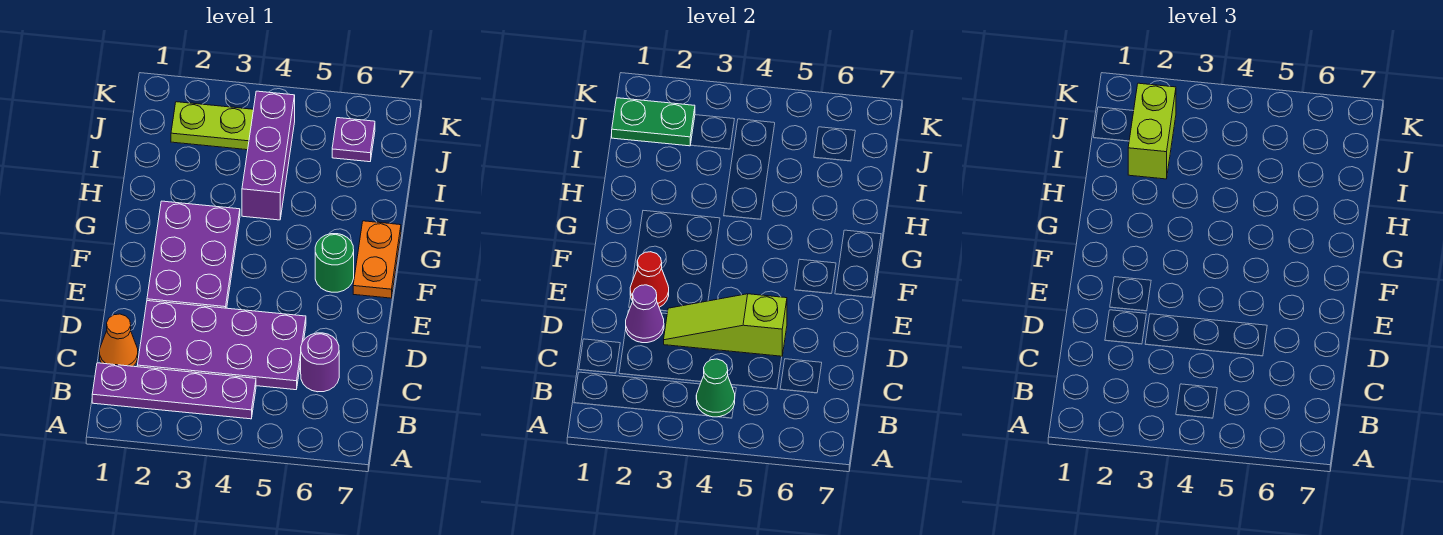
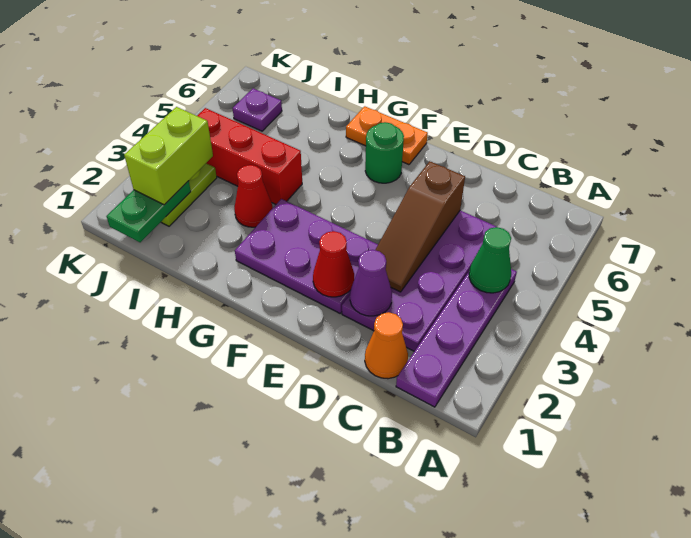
purple 1x1 round brick [301,333,339,392] -> none
lime 1x3 slope [664,294,787,356] -> brown 1x3 slope [376,161,465,292]
none -> red 1x1 cone [234,165,273,227]
purple 1x3 brick [242,91,295,220] -> red 1x3 brick [197,108,302,204]
lime 1x2 brick [1128,83,1176,179] -> lime 1x2 brick turned to [124,107,213,205]

